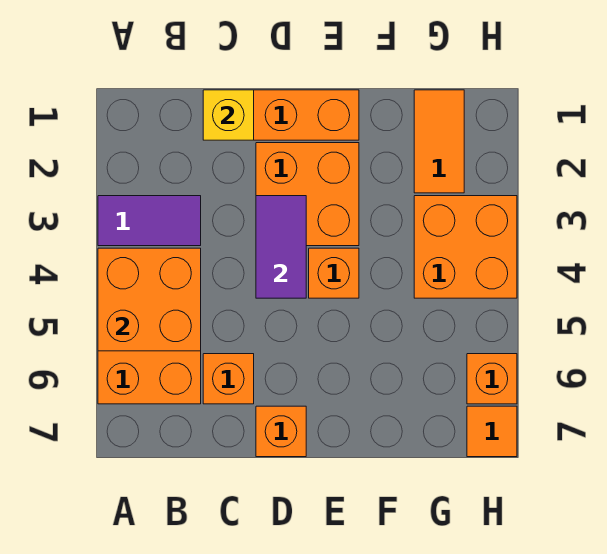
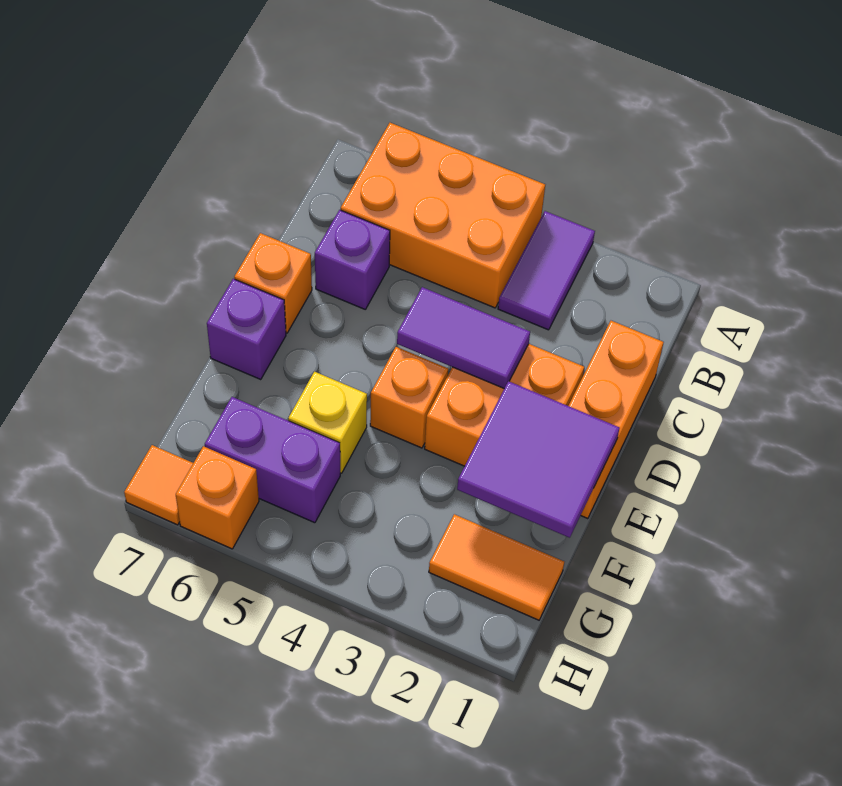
orange 2x2 brick [98,248,201,351] -> none
yellow 1x1 brick [203,90,254,140] -> yellow 1x1 brick moved to [288,372,367,473]
orange 1x1 brick [203,354,254,404] -> purple 1x1 brick [315,210,390,310]
none -> purple 2x2 tile [457,381,619,538]
none -> purple 1x1 brick [207,279,286,380]
orange 2x2 brick [414,196,517,298] -> none
none -> purple 1x2 brick [205,397,340,523]

